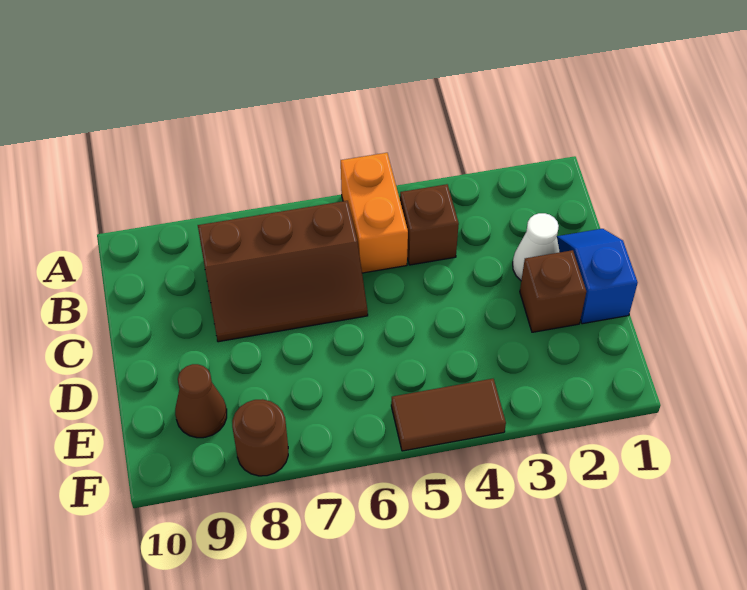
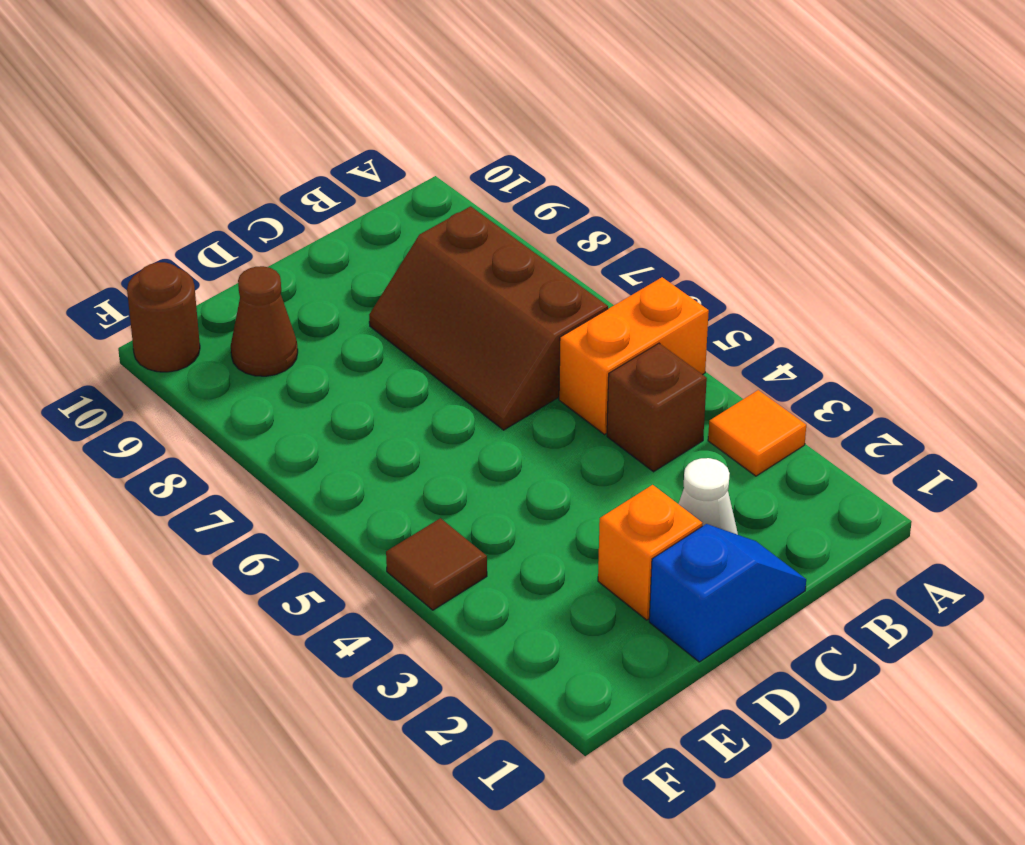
none -> orange 1x1 tile [708,390,806,476]
brown 1x1 brick [520,250,586,332] -> orange 1x1 brick [598,485,702,620]
brown 1x2 tile [391,379,506,451] -> brown 1x1 tile [386,518,487,610]
brown 1x1 round brick [232,399,288,476] -> brown 1x1 round brick moved to [127,262,200,372]

